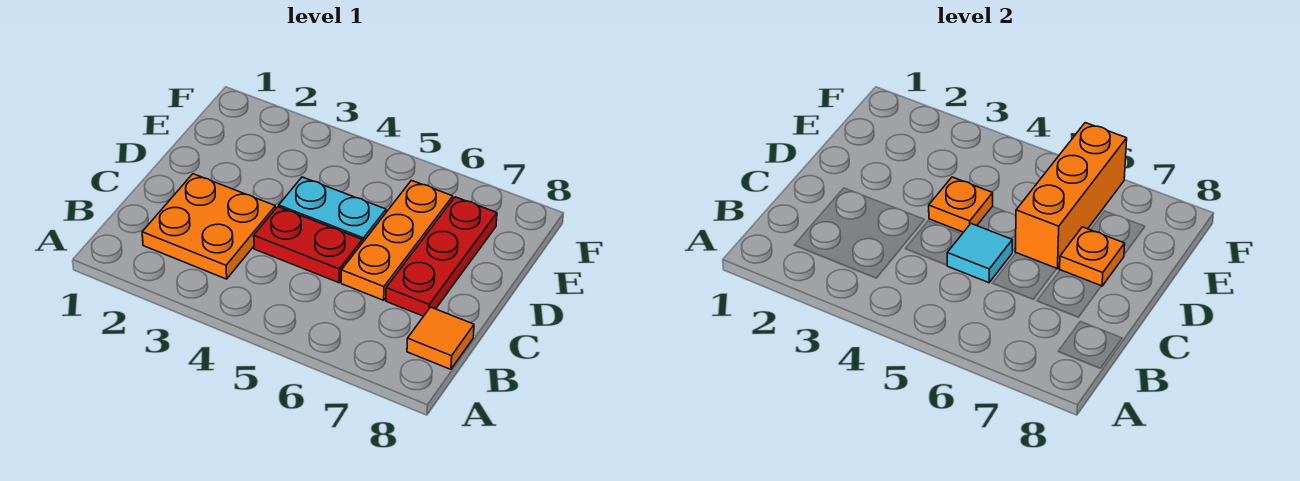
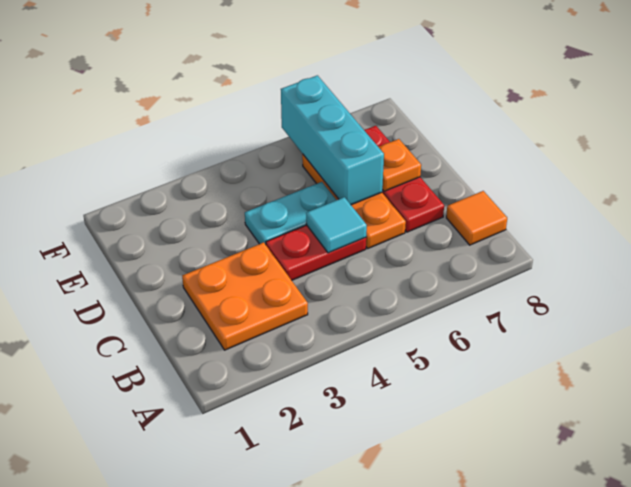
orange 1x1 plate [929,177,993,232] -> none
orange 1x3 brick [1015,123,1127,269] -> cyan 1x3 brick [281,75,384,205]

